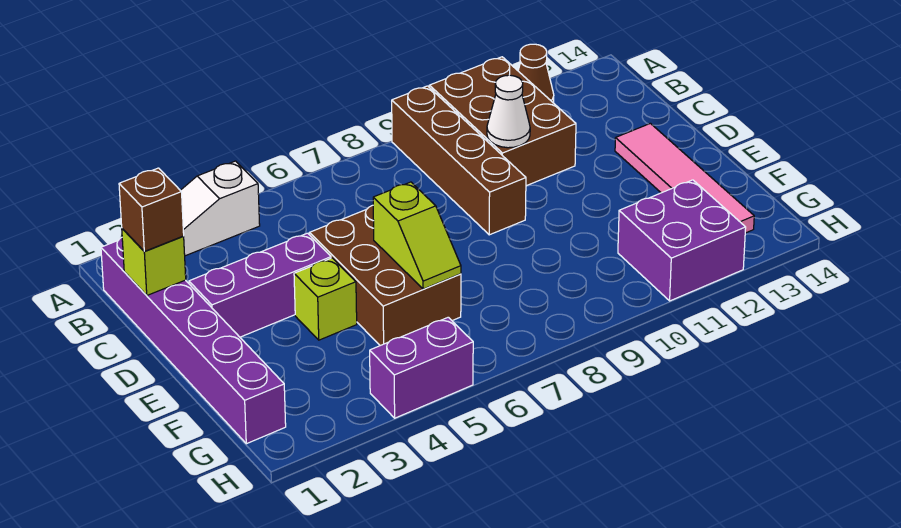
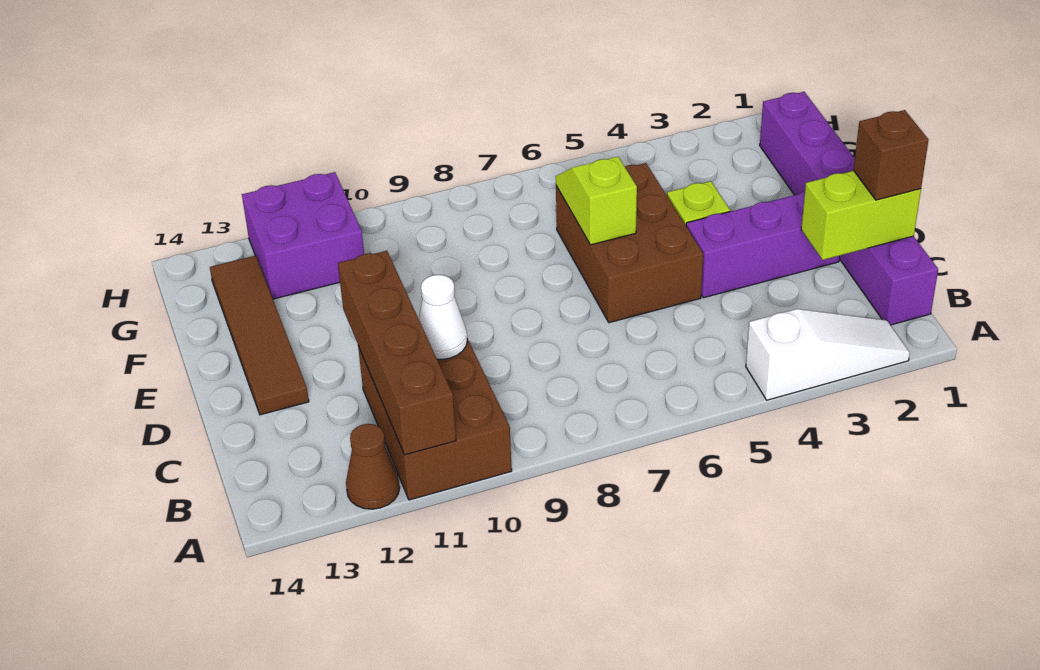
brown 1x4 brick [392,86,526,235] -> brown 1x4 brick moved to [338,251,456,455]
lime 1x1 brick [122,228,186,295] -> lime 1x2 brick [801,171,921,260]
pink 1x4 tile [615,123,754,233] -> brown 1x4 tile [210,256,309,415]
purple 1x2 brick [370,317,473,418] -> none

